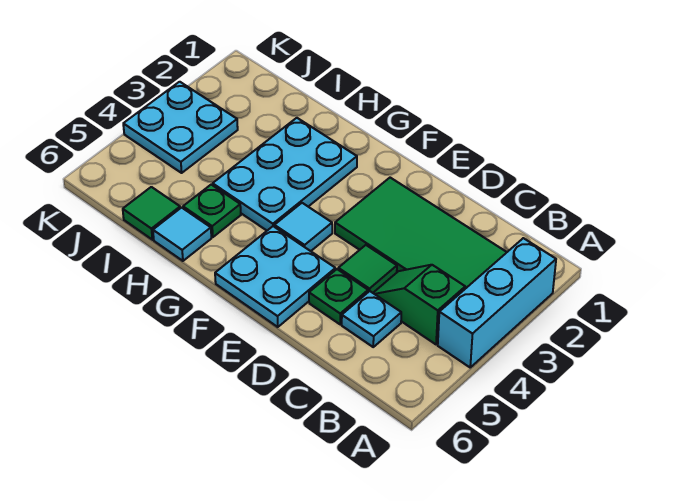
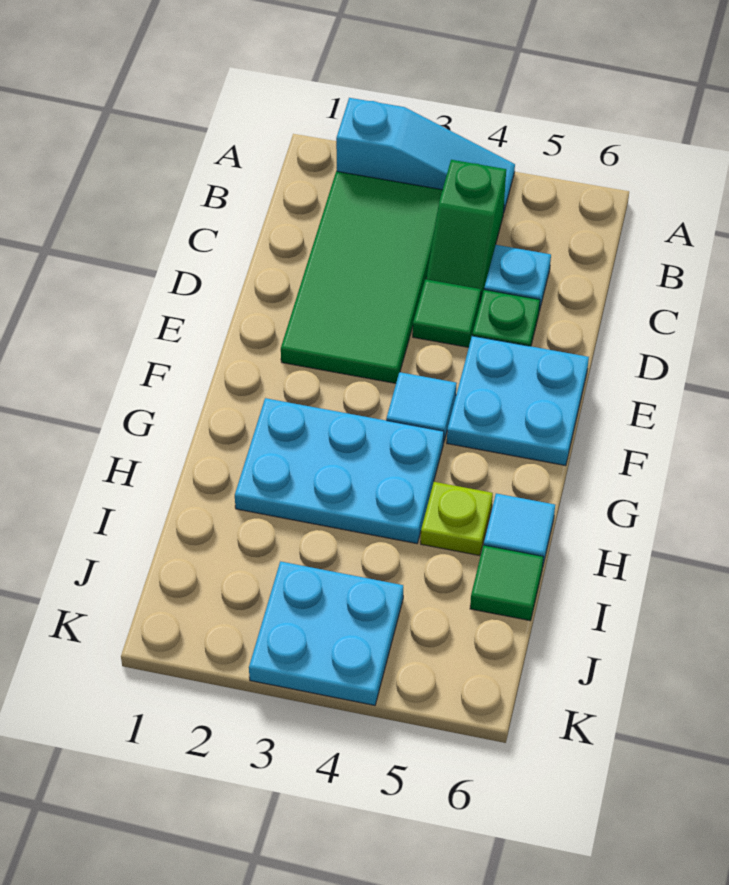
cyan 1x3 brick [438,238,556,367] -> cyan 1x3 slope [336,98,515,211]
green 1x1 plate [183,185,241,237] -> lime 1x1 plate [421,482,493,556]

